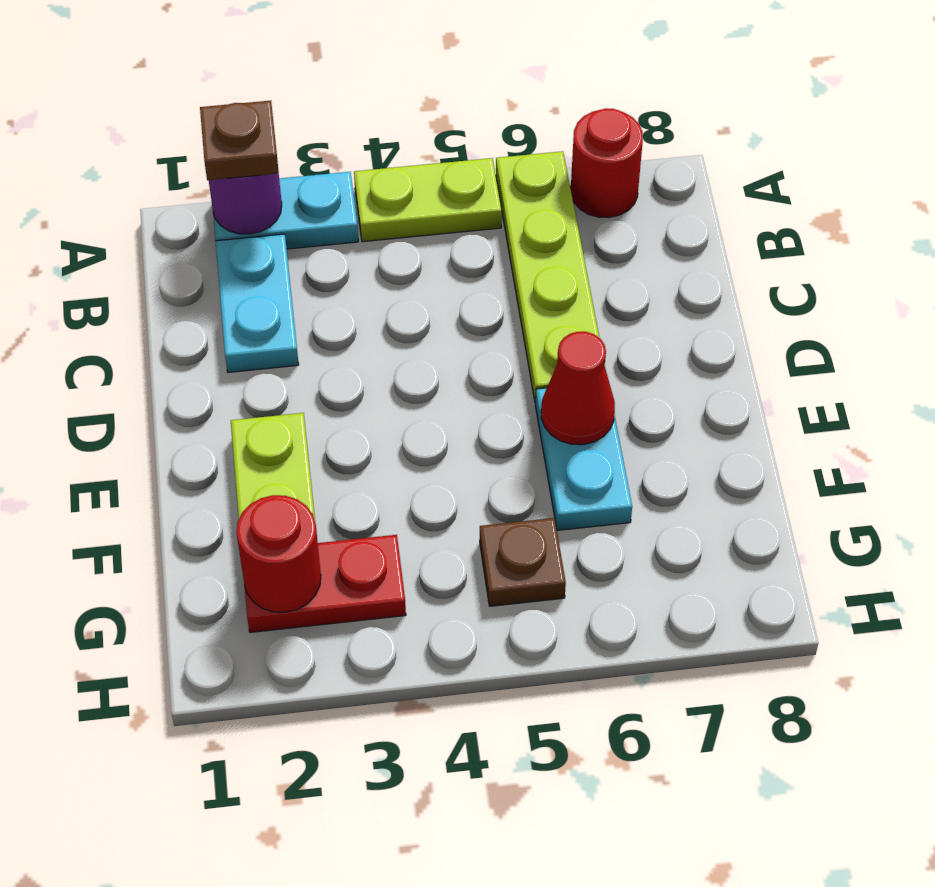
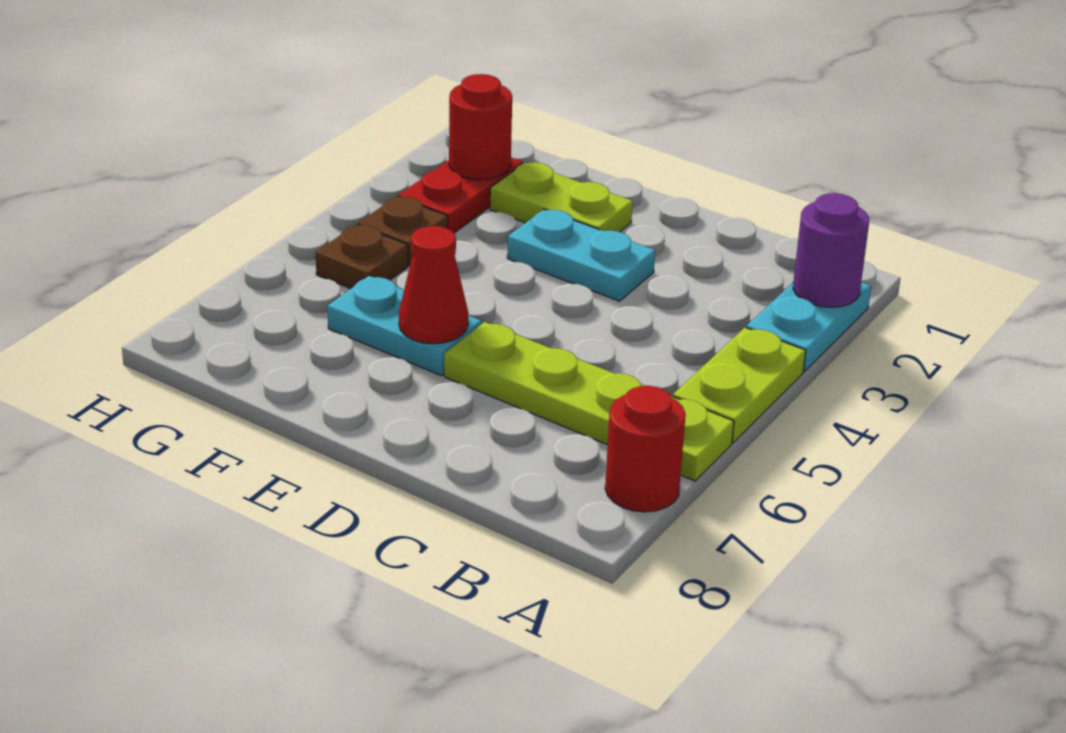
brown 1x1 plate [200,101,279,180] -> brown 1x1 plate moved to [358,197,448,265]
cyan 1x2 plate [215,234,299,372] -> cyan 1x2 plate moved to [507,209,655,301]

